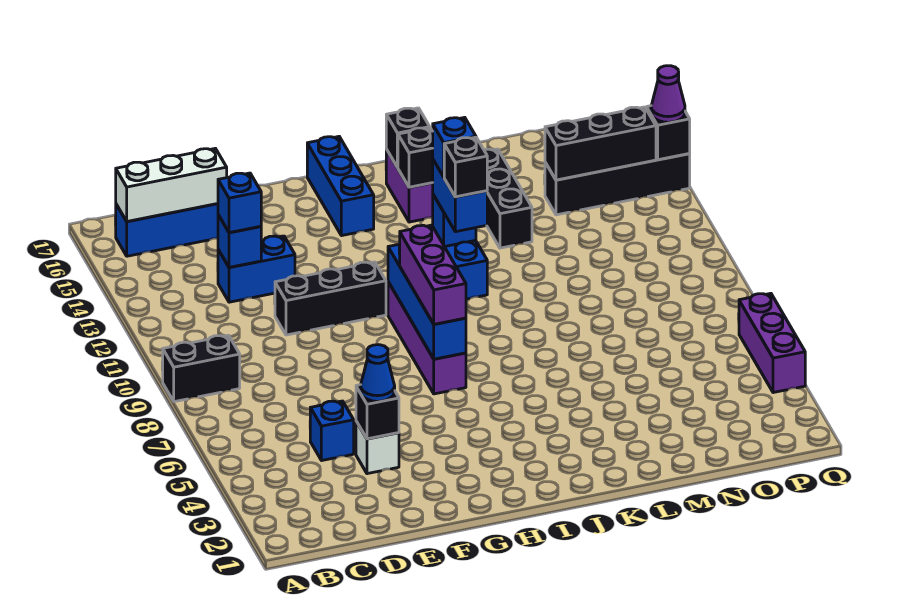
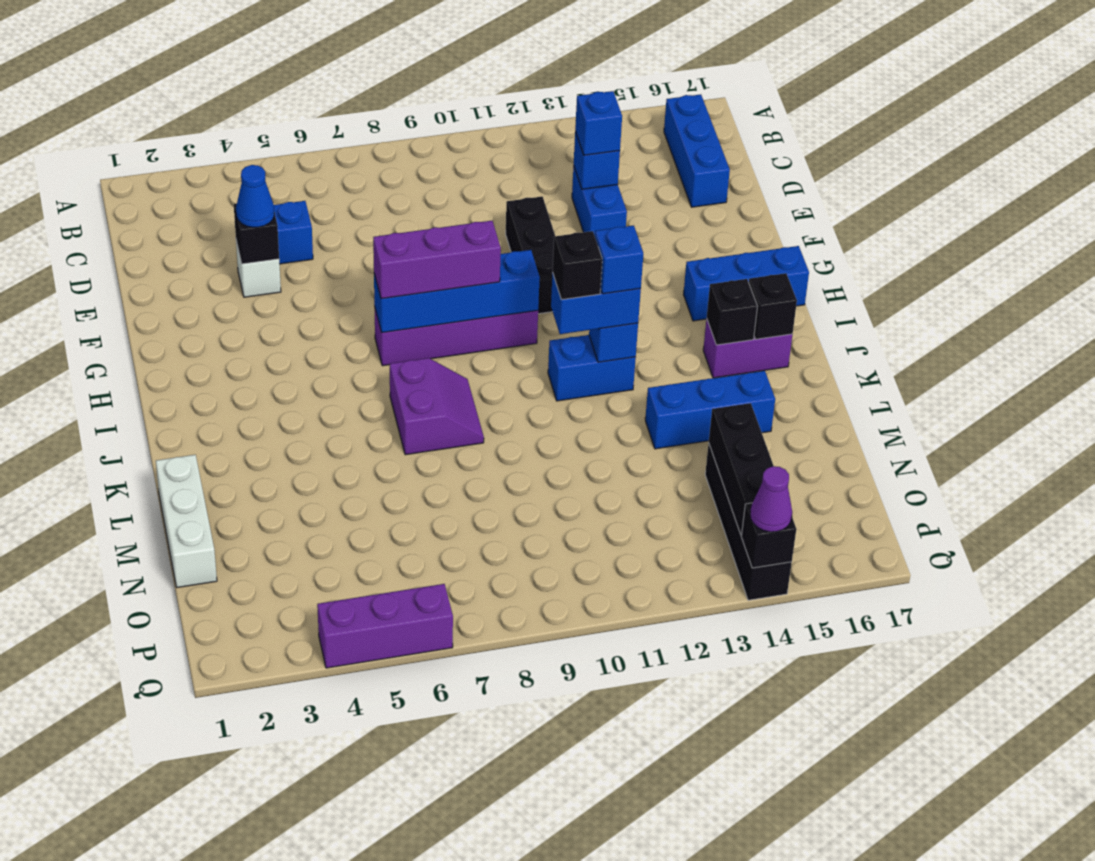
black 1x2 brick [162,335,240,402] -> none
white 1x3 brick [116,148,227,222] -> white 1x3 brick moved to [156,455,217,587]
none -> purple 2x2 slope [390,358,484,455]
black 1x3 brick [484,149,532,248] -> blue 1x3 brick [645,371,775,449]

